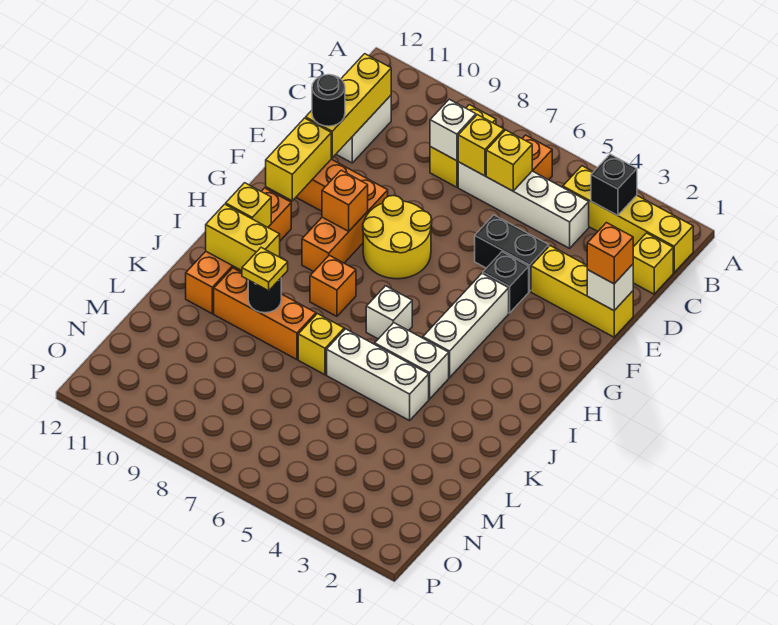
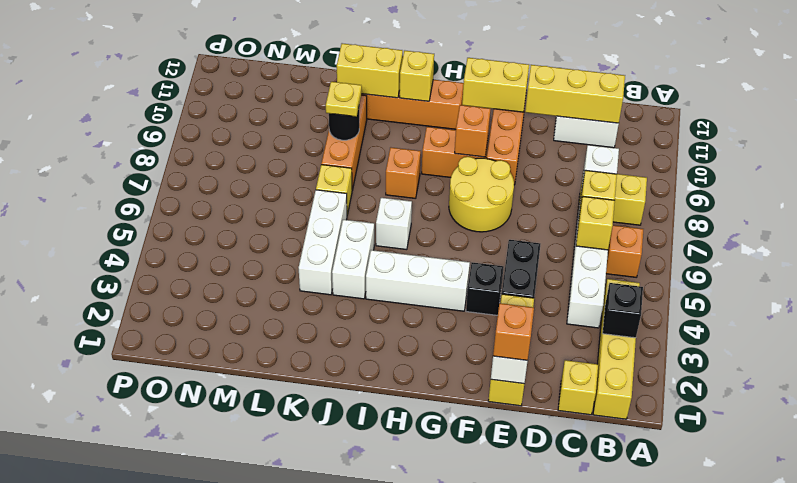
black 1x1 round brick [312,75,345,126] -> none
yellow 1x2 brick [206,204,280,271] -> yellow 1x2 brick turned to [337,43,403,98]

